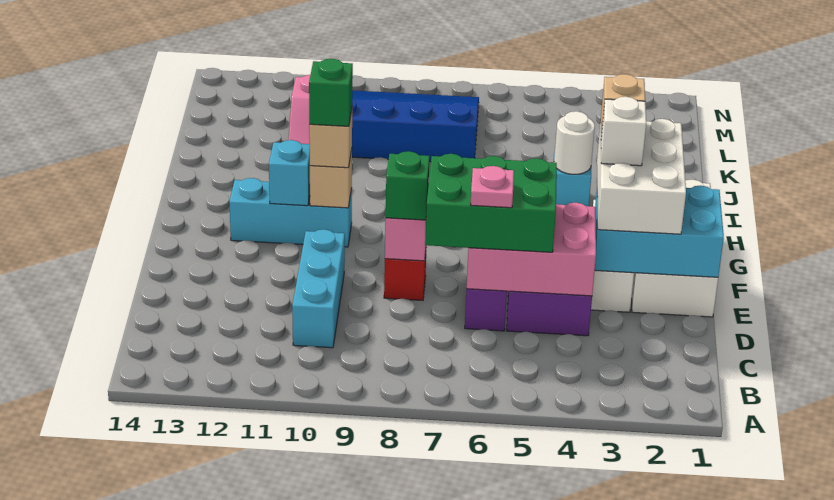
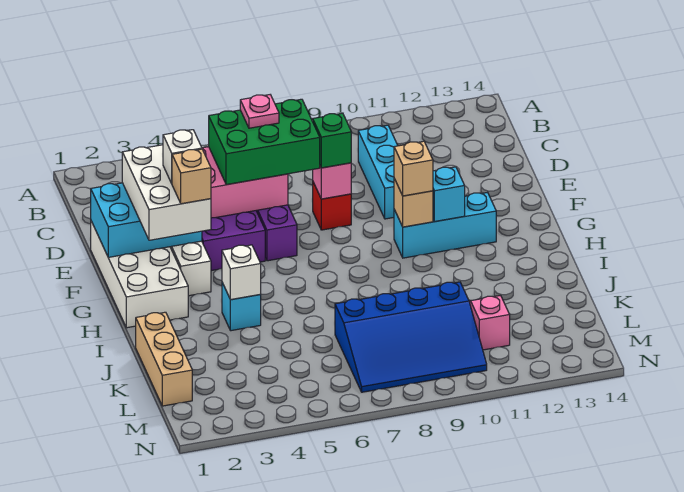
green 1x1 brick [309,59,353,126] -> none
white 1x1 round brick [554,111,595,174] -> white 1x1 brick [222,245,261,300]
none -> tan 1x3 brick [136,312,192,406]

